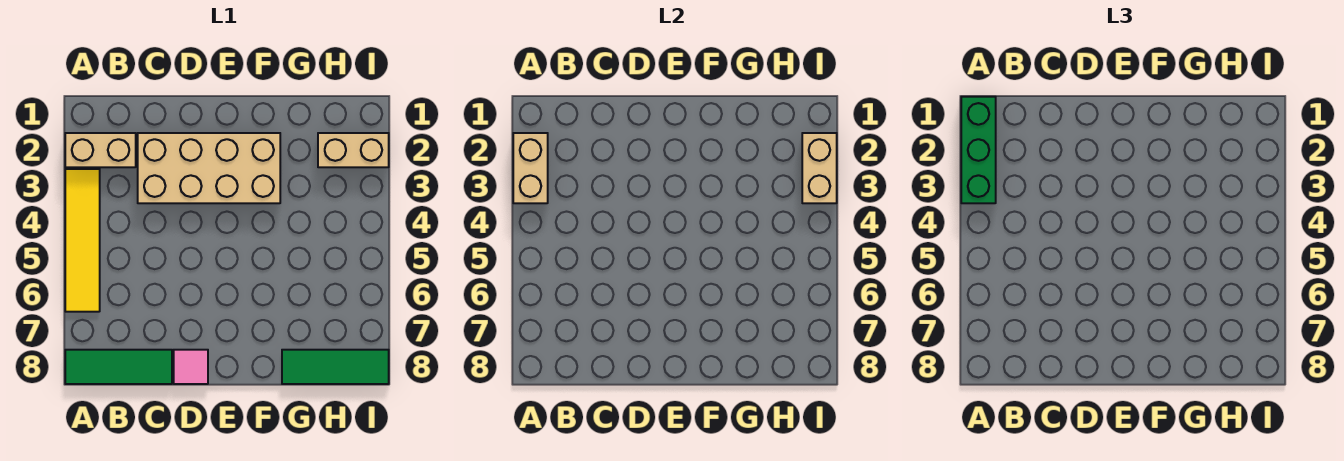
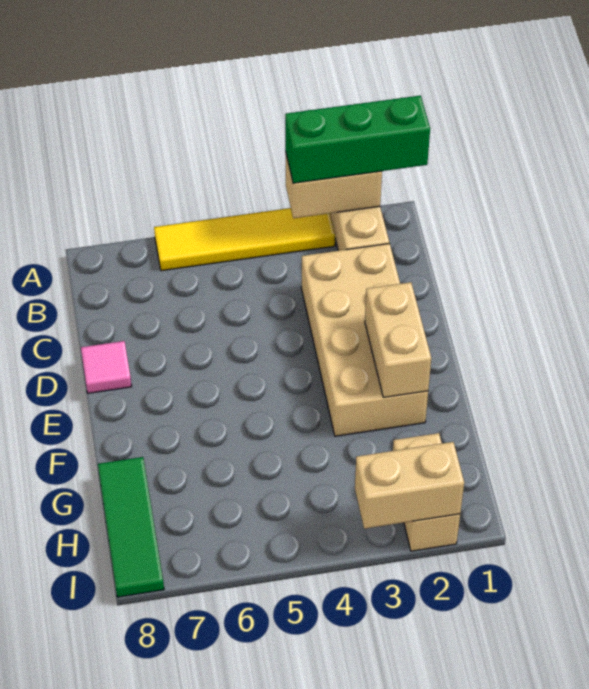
green 1x3 tile [65,350,172,384] -> none
none -> tan 1x2 brick [365,282,431,398]

